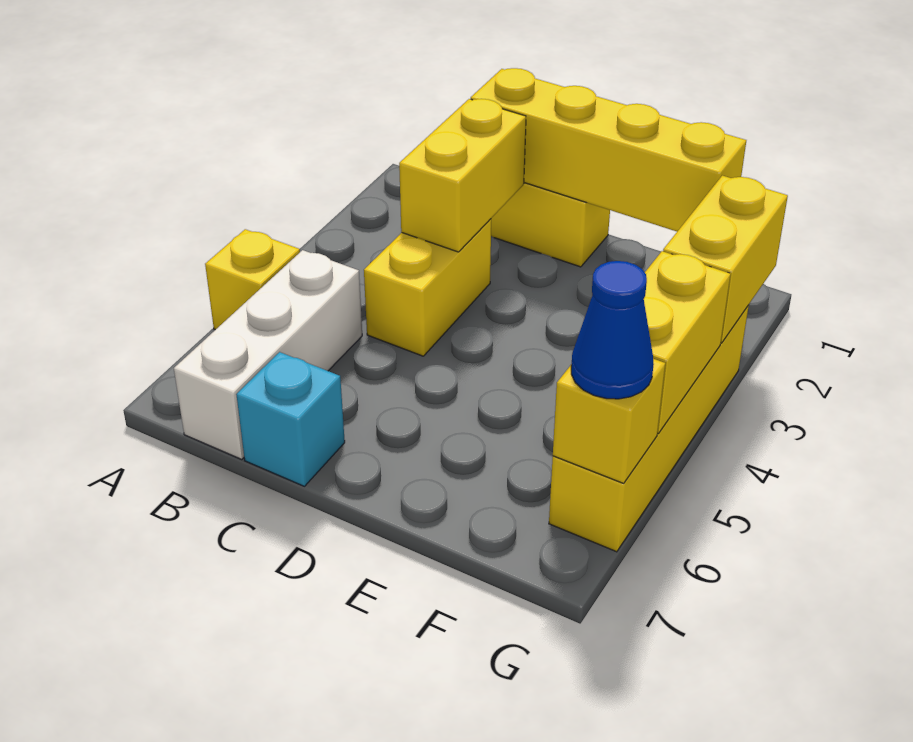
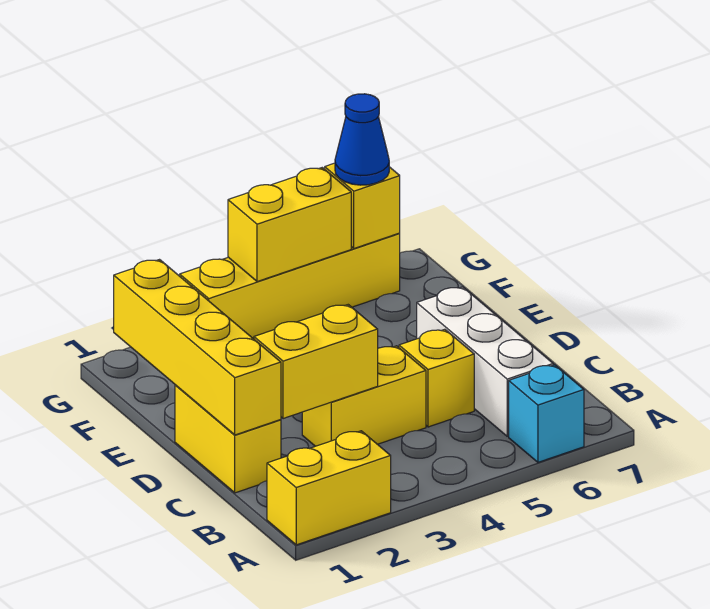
yellow 1x1 brick [205,229,300,330] -> yellow 1x1 brick moved to [399,329,474,427]
white 1x3 brick [174,250,362,459] -> white 1x3 brick turned to [417,287,553,436]
cyan 1x1 brick [236,352,345,486] -> cyan 1x1 brick moved to [509,365,584,462]
yellow 1x2 brick [663,176,788,343] -> yellow 1x2 brick moved to [267,431,391,545]

